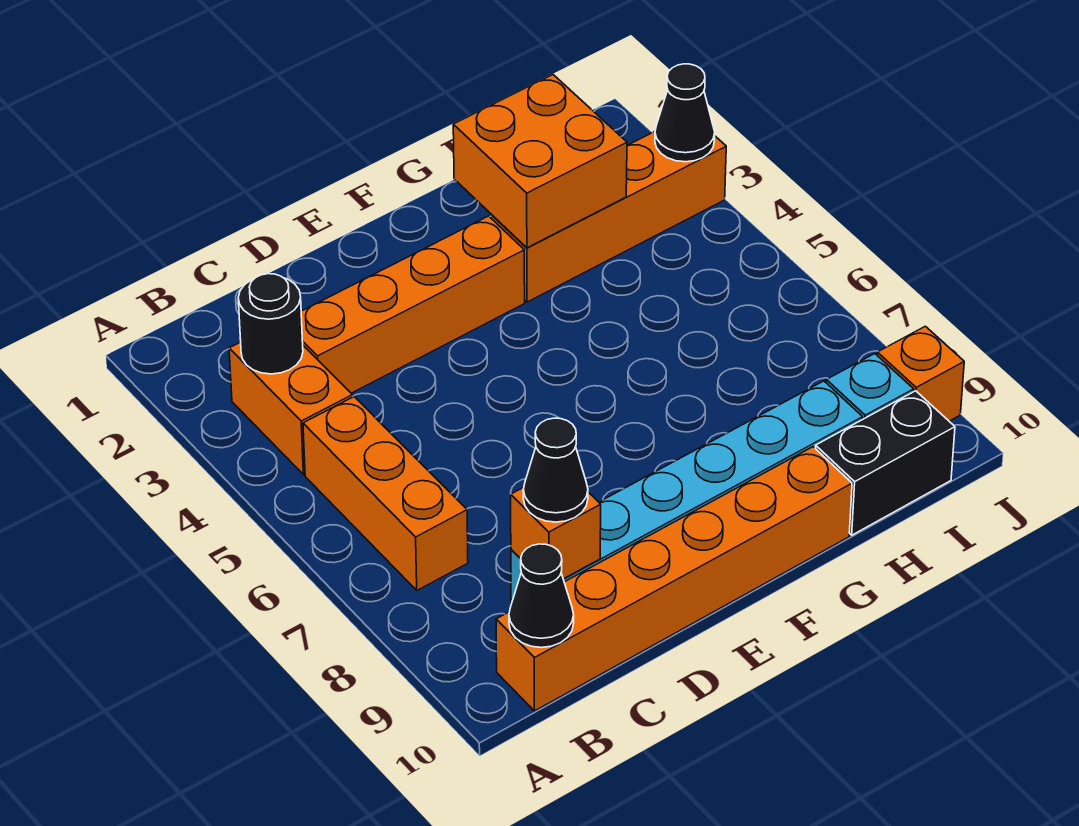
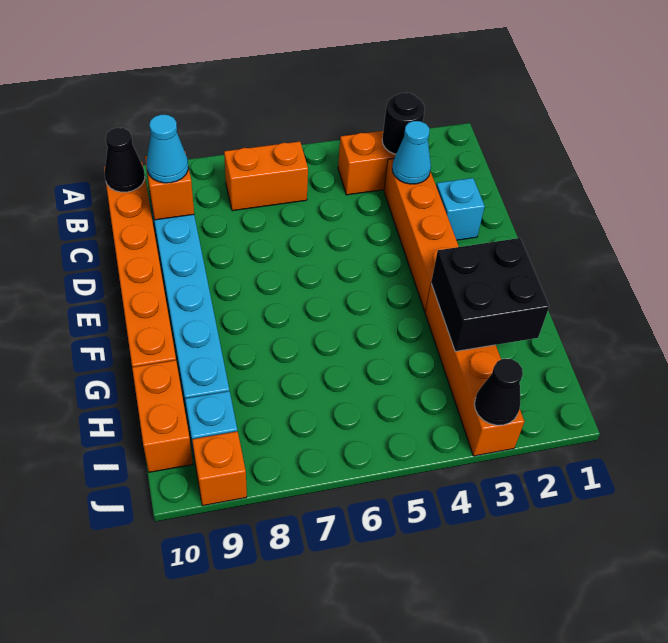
orange 1x3 brick [303,397,468,590] -> orange 1x2 brick [224,141,308,211]
none -> cyan 1x1 cone [392,121,431,184]
black 1x1 cone [523,418,588,522] -> cyan 1x1 cone [146,114,188,183]
none -> cyan 1x1 brick [436,178,485,240]
orange 2x2 brick [453,75,627,248] -> black 2x2 brick [431,238,549,351]
black 1x2 brick [815,391,955,535] -> orange 1x2 brick [132,360,193,472]

